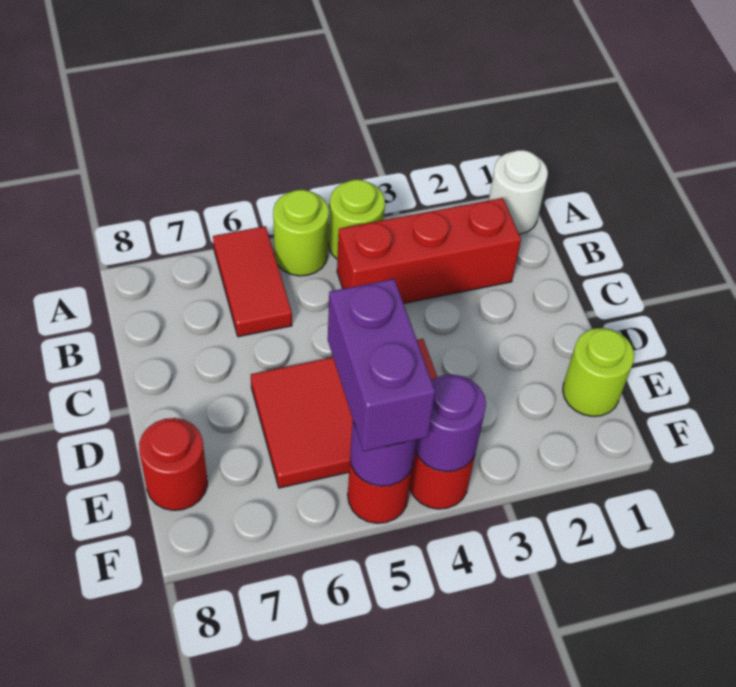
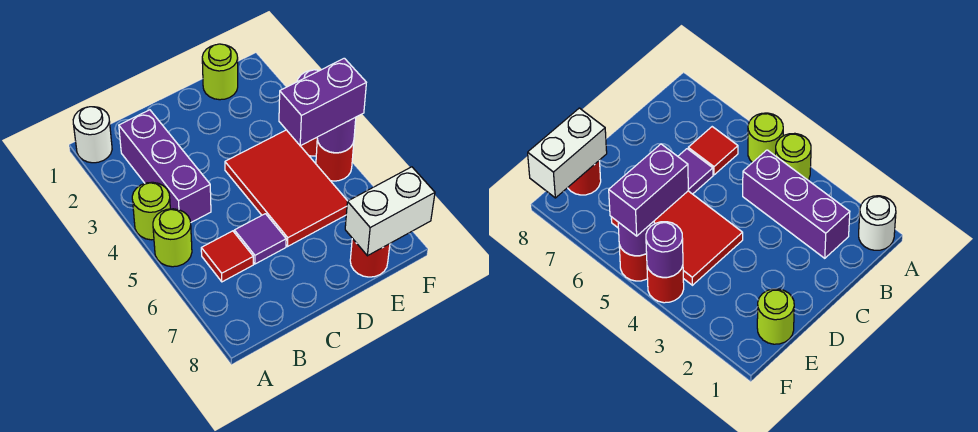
red 1x2 tile [213,226,292,337] -> red 1x1 tile [201,231,253,282]
red 1x3 brick [337,198,521,304] -> purple 1x3 brick [119,110,211,222]
none -> purple 1x1 tile [234,214,286,264]
none -> white 1x2 brick [345,167,435,256]

